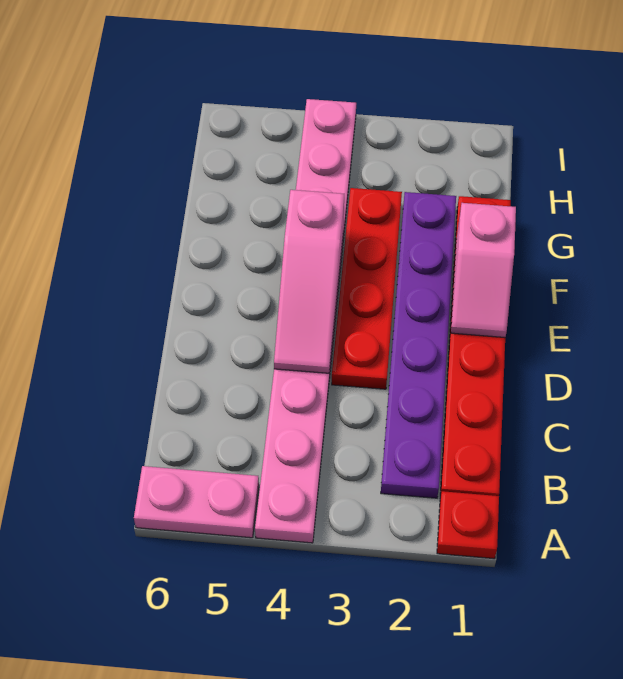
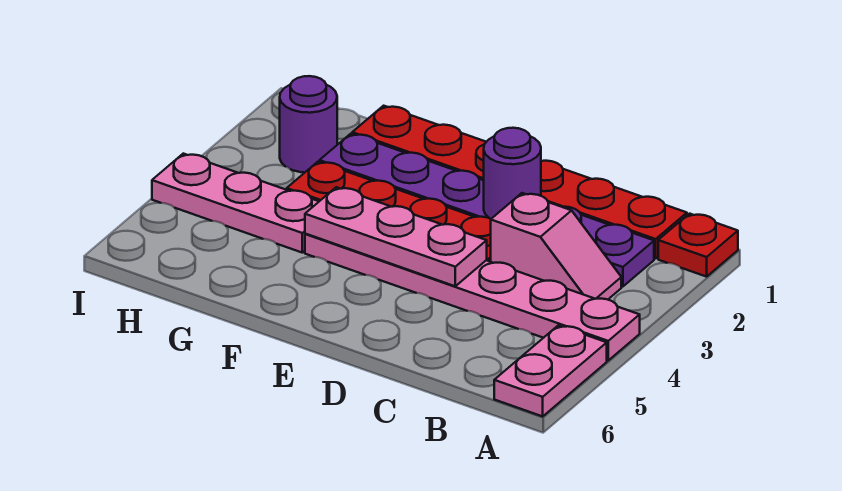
none -> purple 1x1 round brick [484,128,541,219]
pink 1x3 slope [274,190,344,373] -> pink 1x3 plate [305,187,487,286]
pink 1x2 slope [451,203,516,338] -> pink 1x2 slope moved to [491,193,621,300]
none -> purple 1x1 round brick [280,76,337,173]

